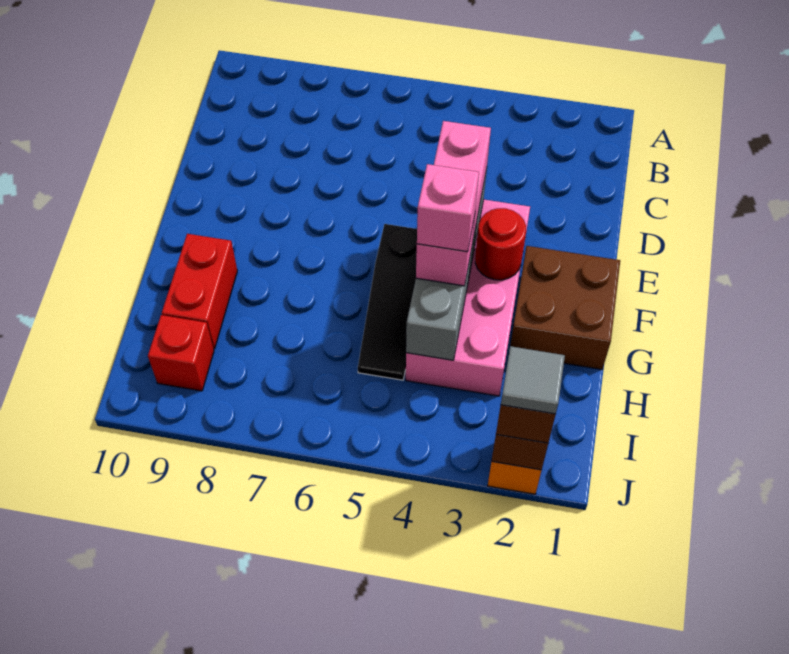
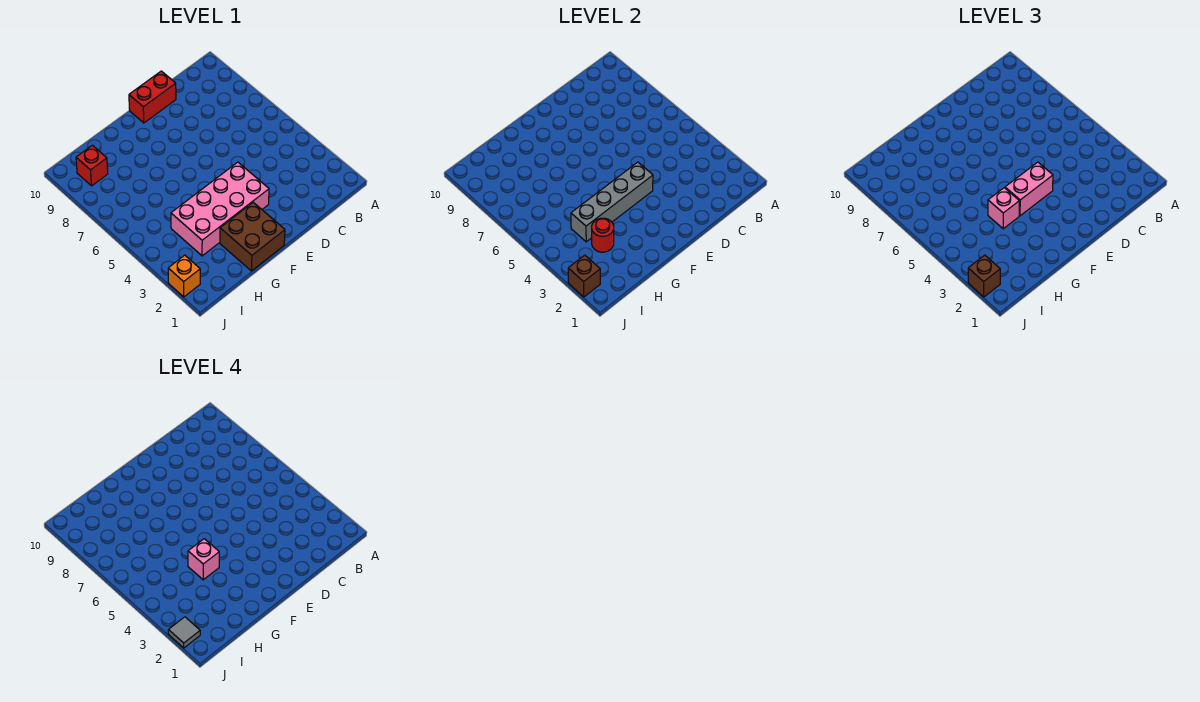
red 1x1 round brick [475,208,526,280] -> red 1x1 round brick moved to [592,218,614,252]
black 1x3 slope [358,224,417,380] -> none
red 1x2 brick [162,234,237,349] -> red 1x2 brick moved to [129,71,176,123]

